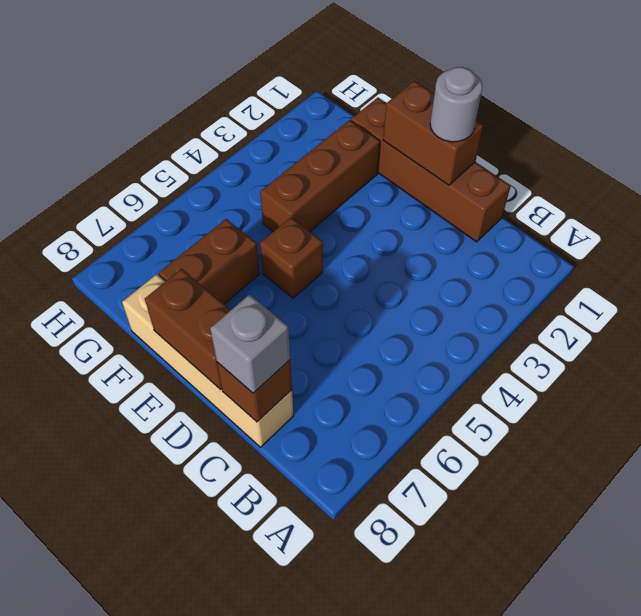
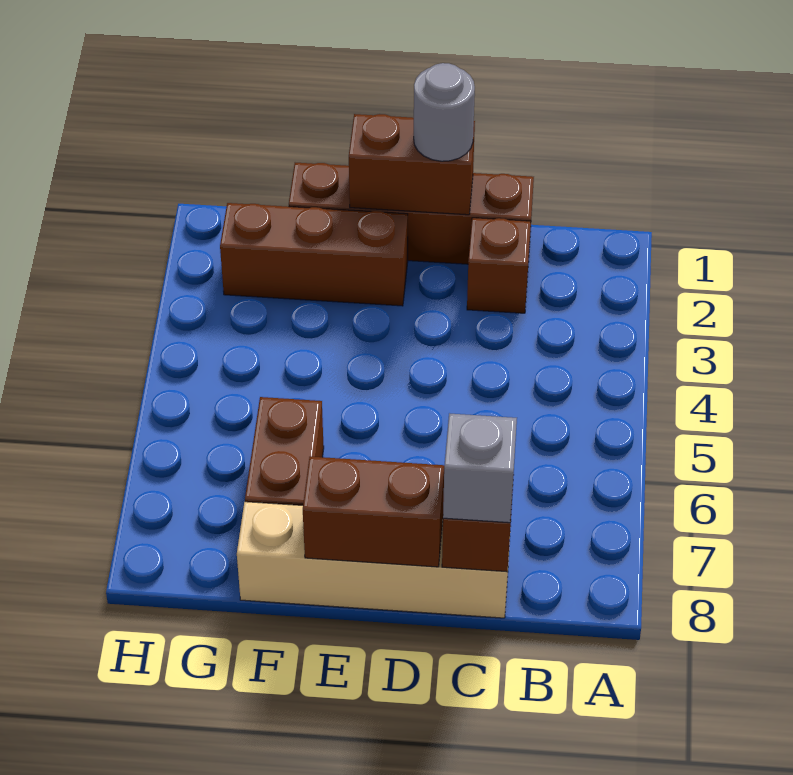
brown 1x1 brick [260,218,323,298] -> brown 1x1 brick moved to [467,218,531,313]
brown 1x3 brick [260,120,380,232] -> brown 1x3 brick turned to [220,203,408,306]

